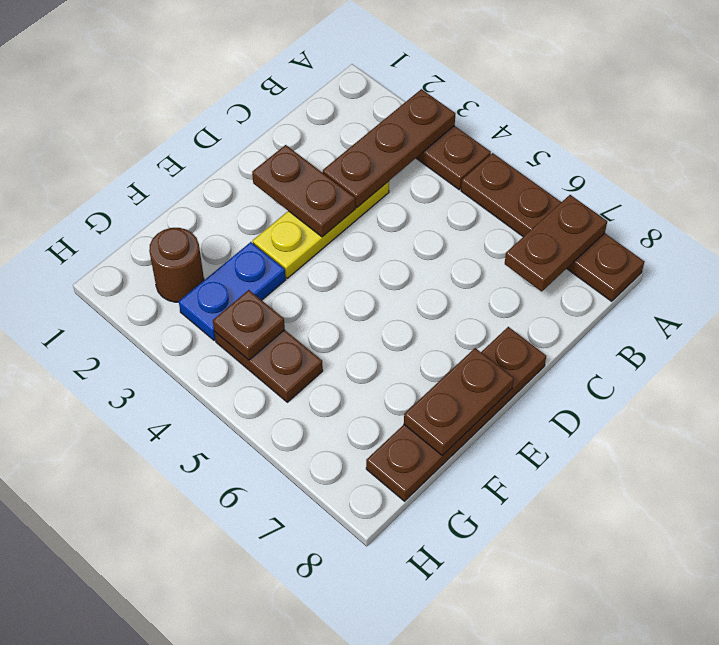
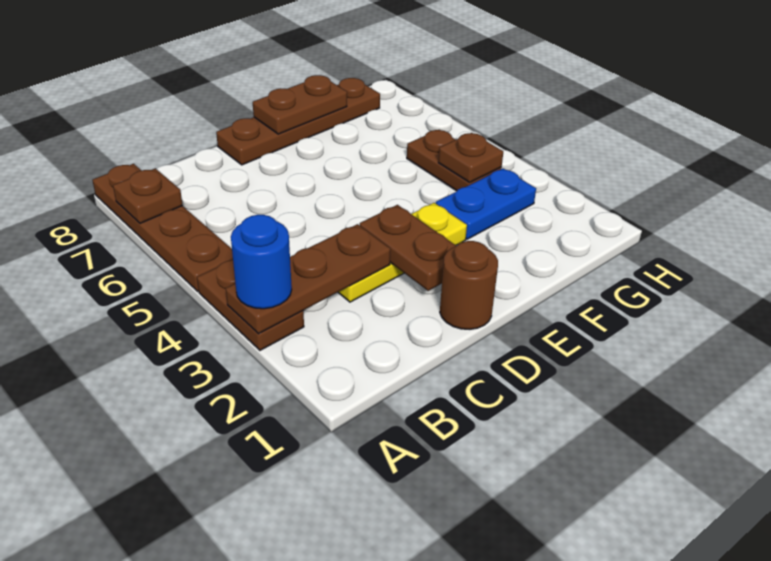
none -> blue 1x1 round brick [231,215,292,309]
brown 1x2 plate [505,195,607,291] -> brown 1x1 plate [113,168,183,223]
brown 1x1 round brick [149,228,204,302] -> brown 1x1 round brick moved to [440,241,498,329]

